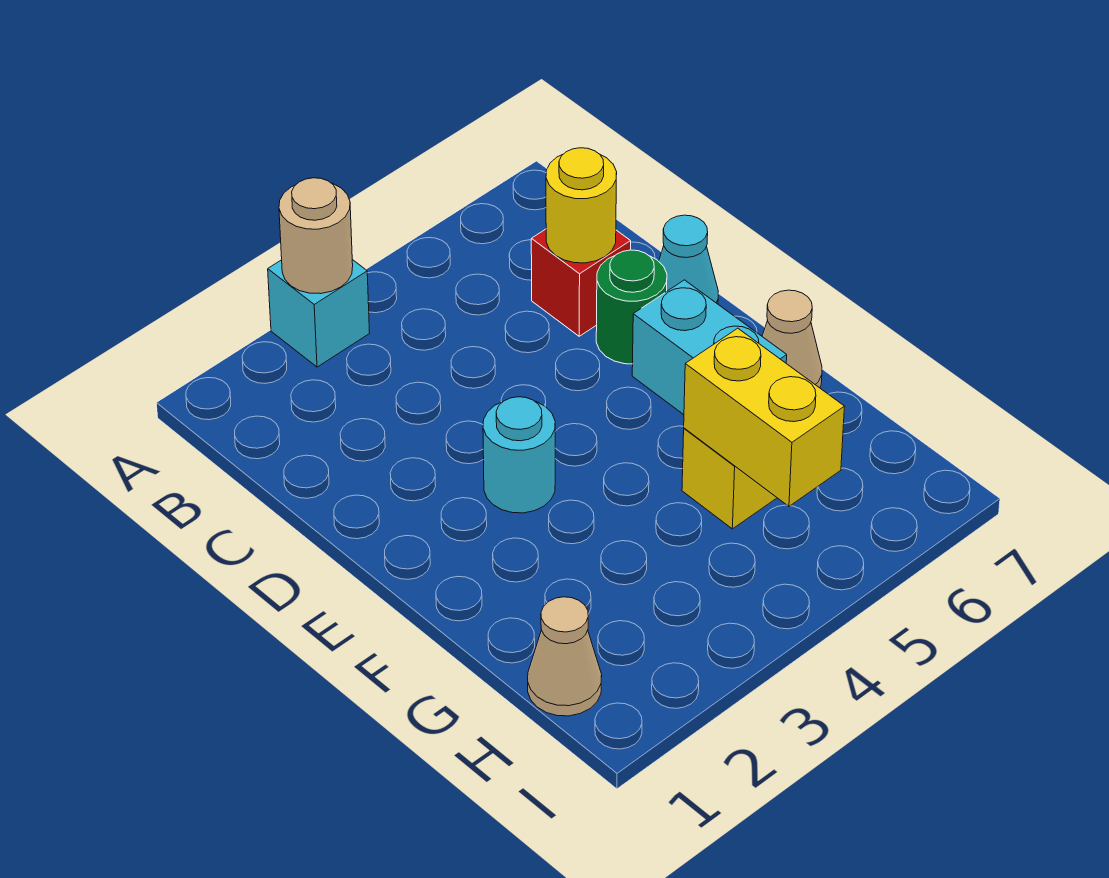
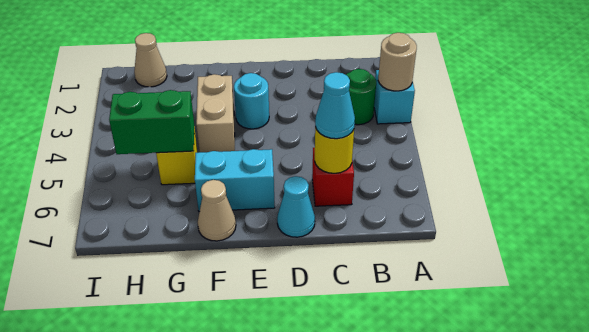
none -> cyan 1x1 cone [315,72,355,139]
green 1x1 round brick [596,250,667,364] -> green 1x1 round brick moved to [346,69,376,125]
none -> tan 1x2 brick [196,74,235,152]
yellow 1x2 brick [684,328,845,506] -> green 1x2 brick [109,90,194,154]

